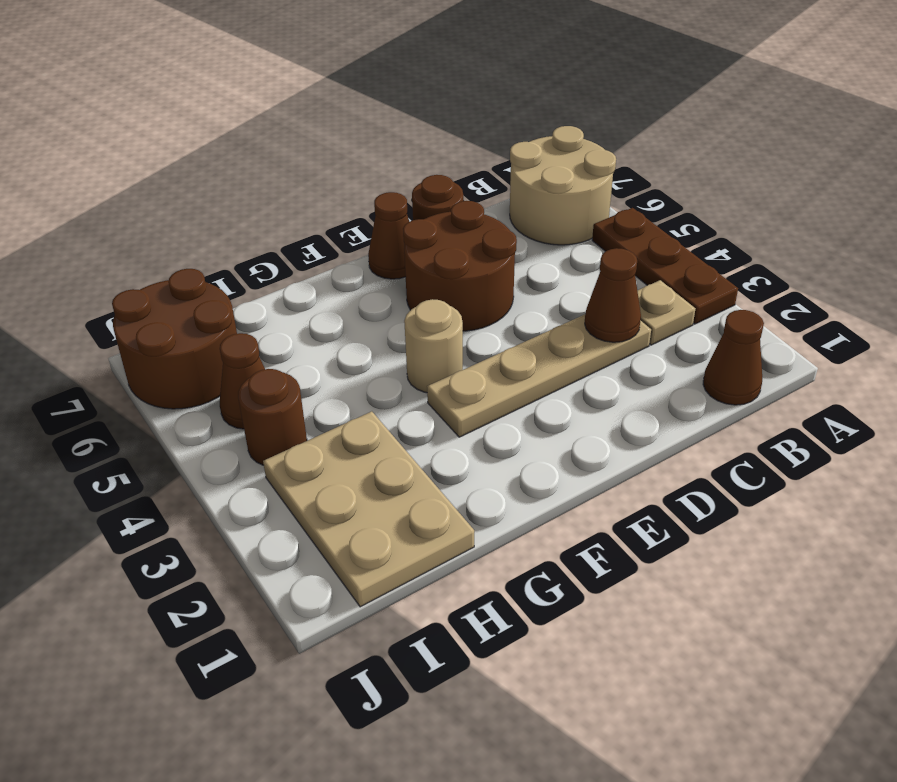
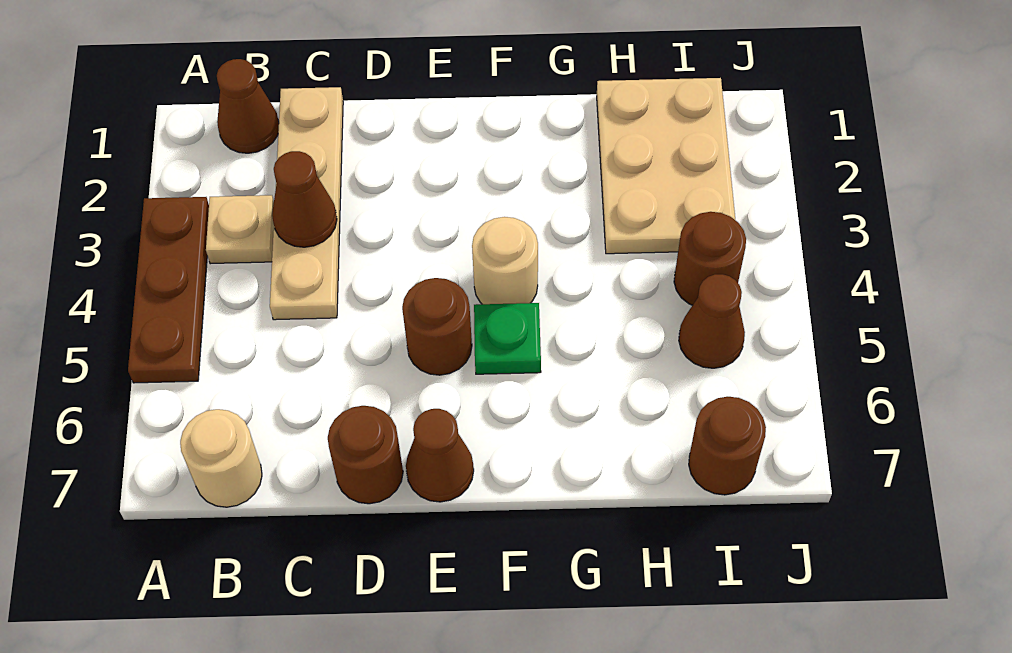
tan 2x2 round brick [510,126,616,245] -> tan 1x1 round brick [180,409,262,507]
tan 1x4 plate [427,314,651,437] -> tan 1x4 plate turned to [270,87,343,320]
brown 2x2 round brick [403,201,517,331] -> brown 1x1 round brick [402,278,472,375]
none -> green 1x1 plate [474,303,541,374]
brown 2x2 round brick [112,269,237,409] -> brown 1x1 round brick [689,397,766,495]

